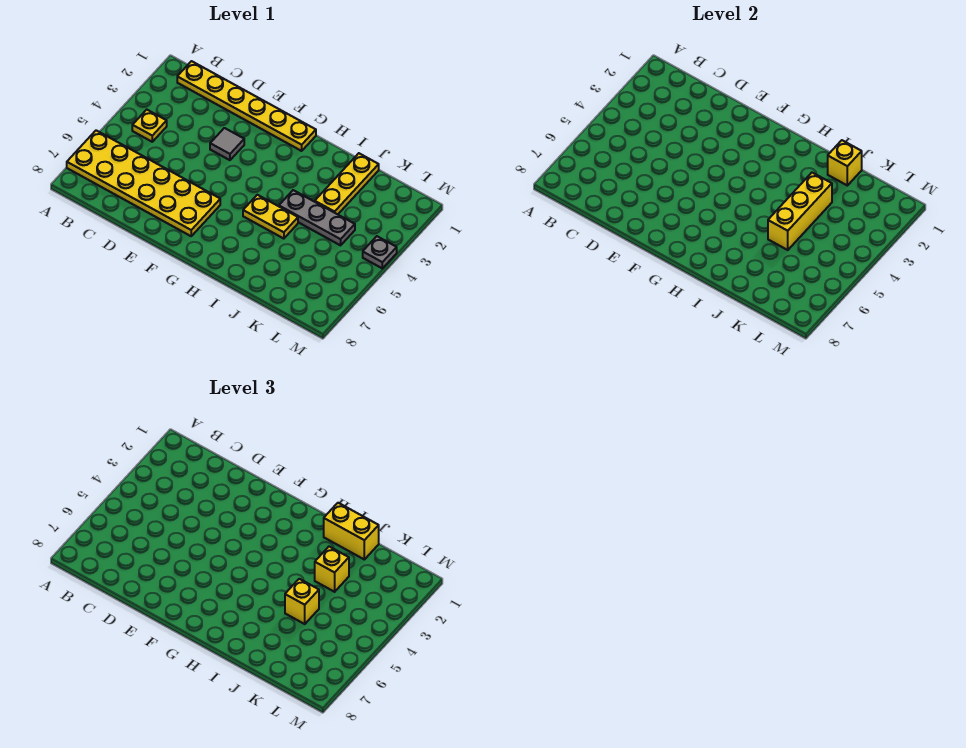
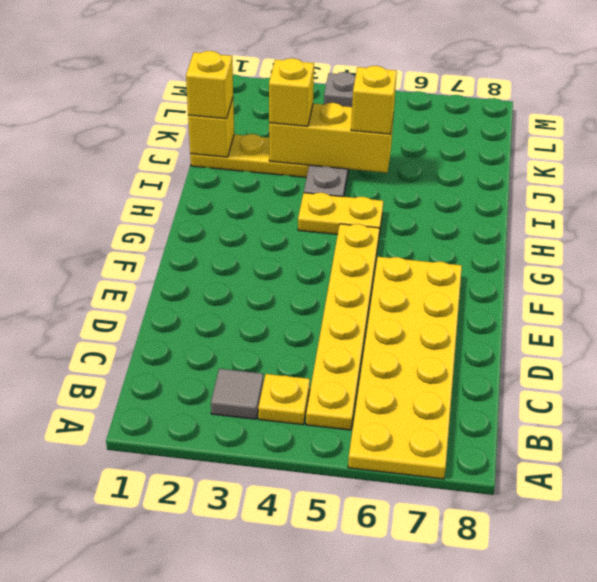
yellow 1x6 plate [177,61,316,151] -> yellow 1x6 plate moved to [306,224,379,430]
grey 1x1 tile [210,128,244,160] -> grey 1x1 tile moved to [211,369,263,419]
yellow 1x2 plate [243,195,298,239] -> yellow 1x2 plate turned to [298,193,383,235]
yellow 1x2 brick [324,503,379,559] -> yellow 1x1 brick [186,51,233,119]

